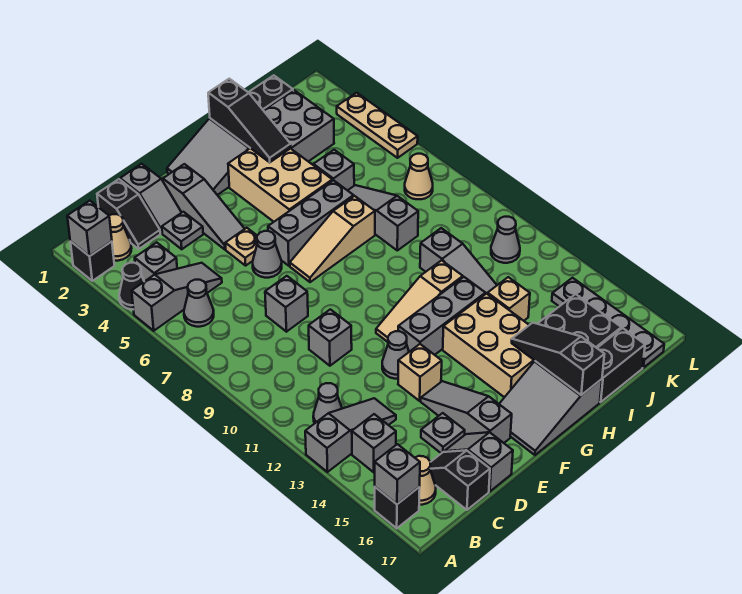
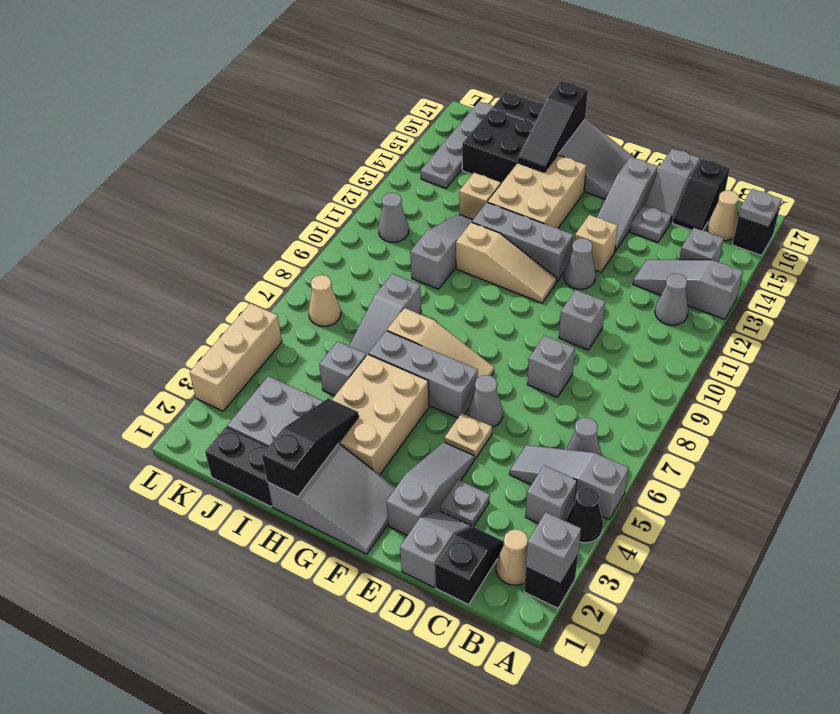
grey 1x1 brick [375,444,420,504] -> grey 1x1 plate [738,189,782,227]
tan 1x3 plate [337,93,418,158] -> tan 1x3 brick [190,303,282,411]

